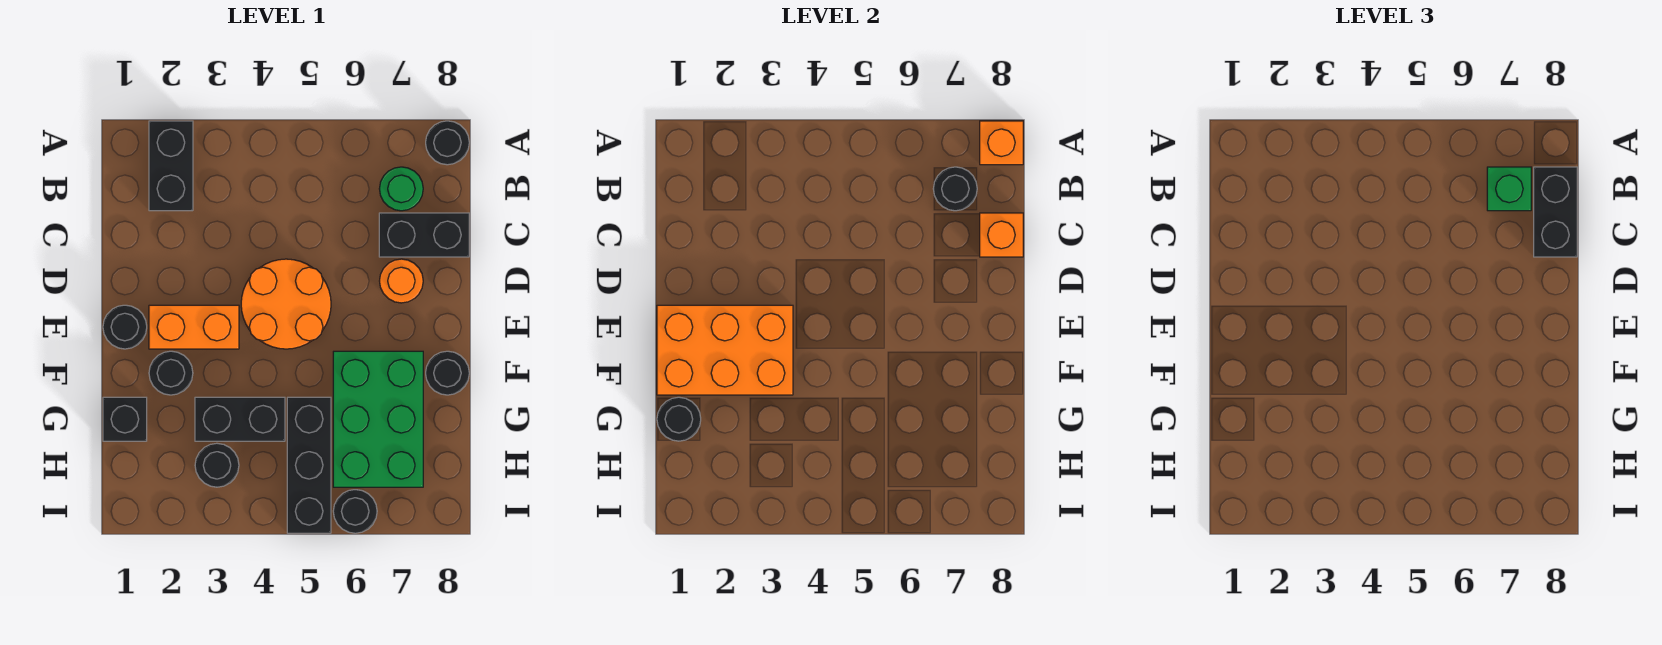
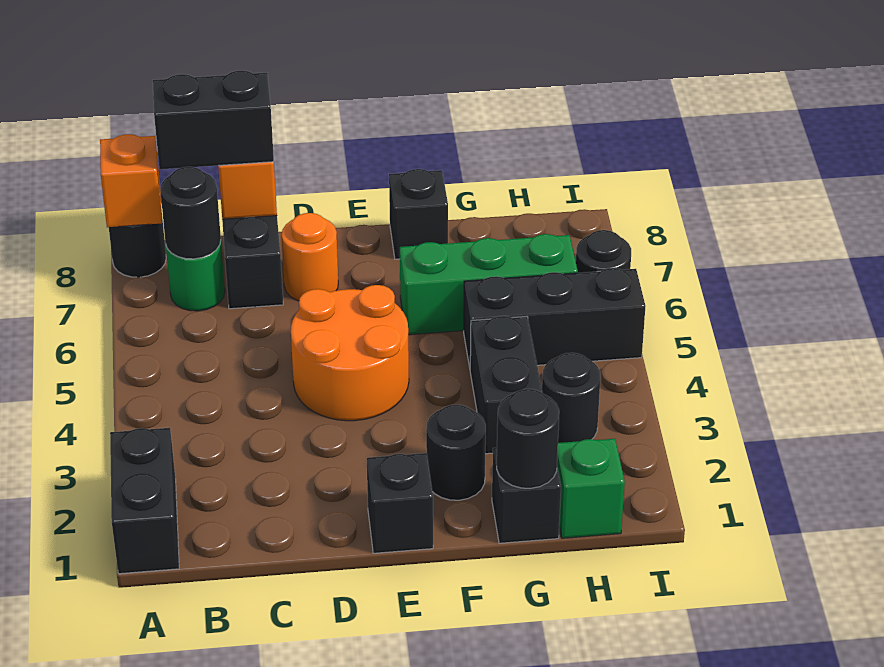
black 1x2 brick [149,121,193,211] -> black 1x2 brick turned to [110,428,179,574]
green 1x1 brick [1487,167,1531,211] -> green 1x1 brick moved to [557,439,625,538]
black 1x1 round brick [103,305,147,349] -> black 1x1 brick [367,453,433,553]
orange 2x3 brick [657,305,793,395] -> none
orange 1x2 brick [149,305,239,349] -> none
green 2x3 brick [333,351,423,487] -> green 1x3 brick [400,234,578,335]
black 1x1 round brick [426,351,469,395] -> black 1x1 brick [389,169,448,259]

